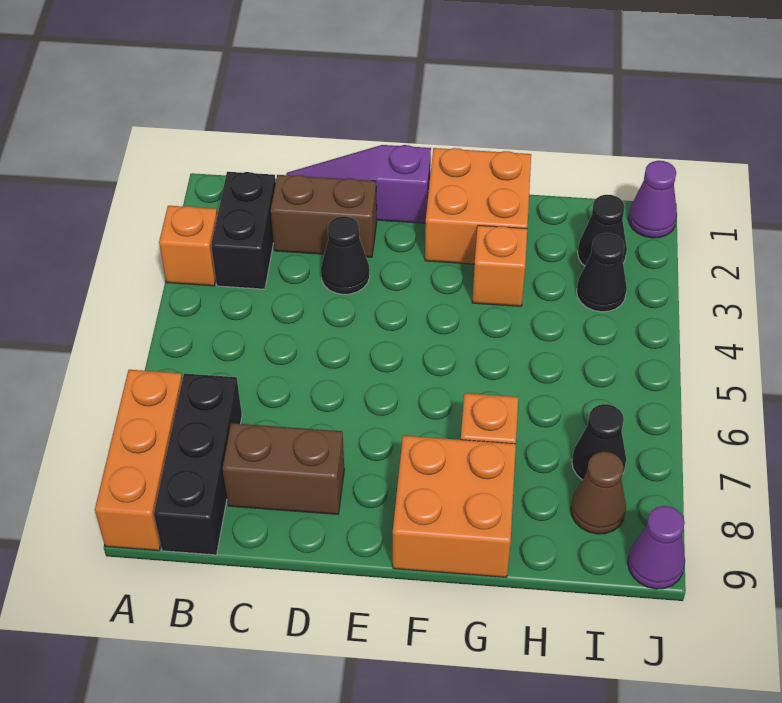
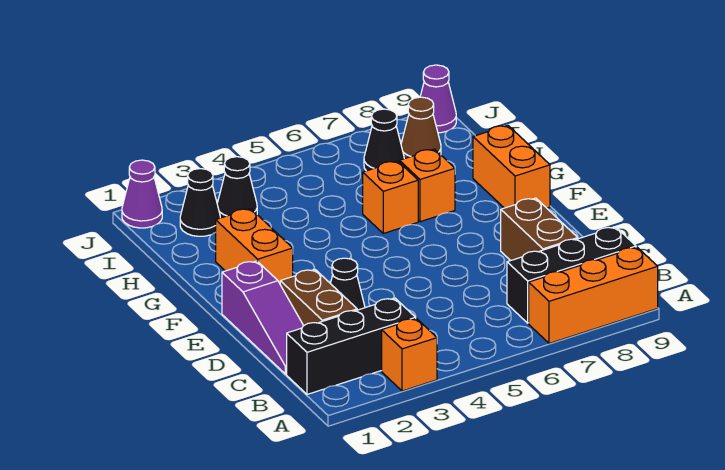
black 1x2 brick [211,172,276,289] -> black 1x3 brick [287,298,416,394]
orange 2x2 brick [425,148,531,264] -> orange 1x2 brick [216,209,293,283]
orange 2x2 brick [393,436,516,577] -> orange 1x2 brick [473,125,550,208]
orange 1x1 brick [472,225,527,306] -> orange 1x1 brick moved to [363,161,418,233]

